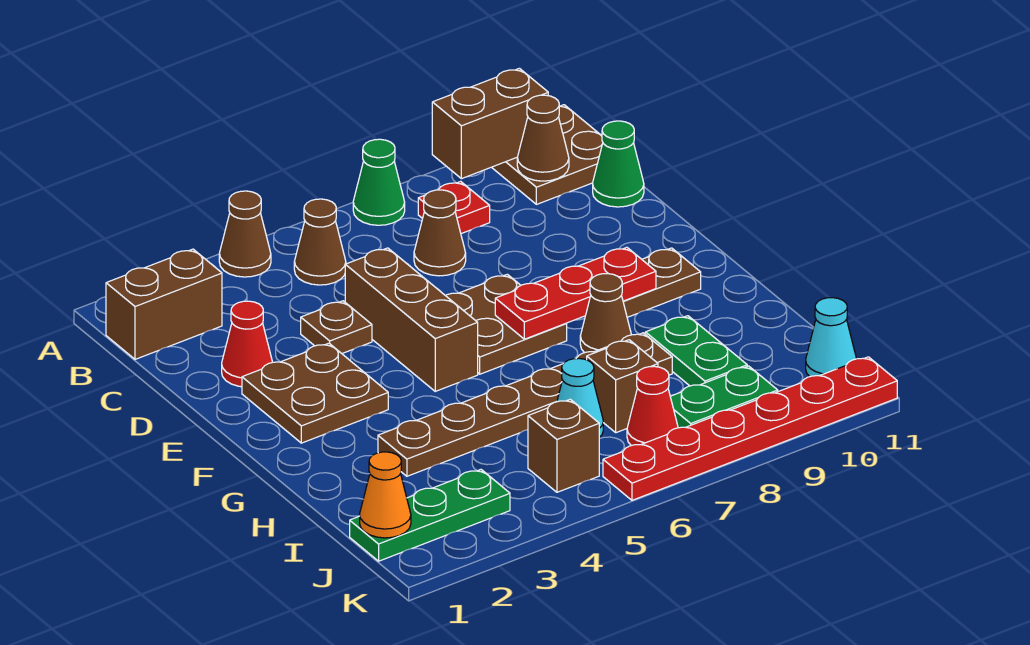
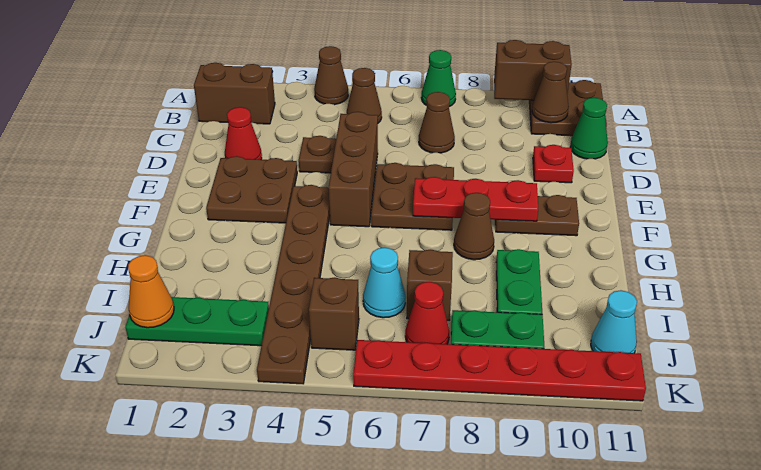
red 1x1 plate [418,181,490,234] -> red 1x1 plate moved to [533,145,574,183]
brown 1x6 plate [378,333,672,476] -> brown 1x6 plate turned to [257,185,330,384]

